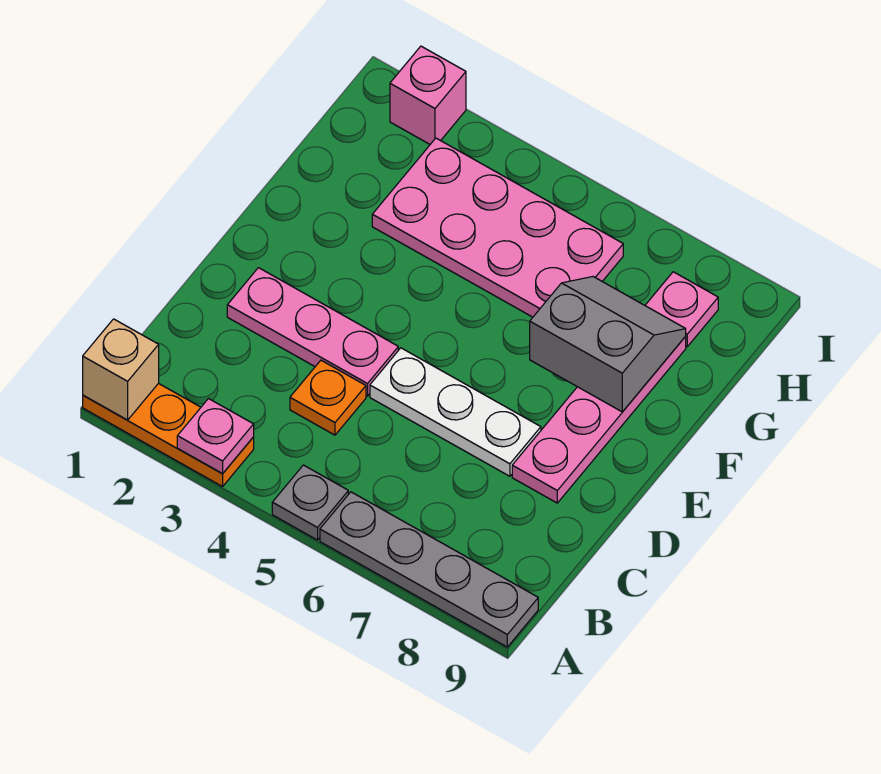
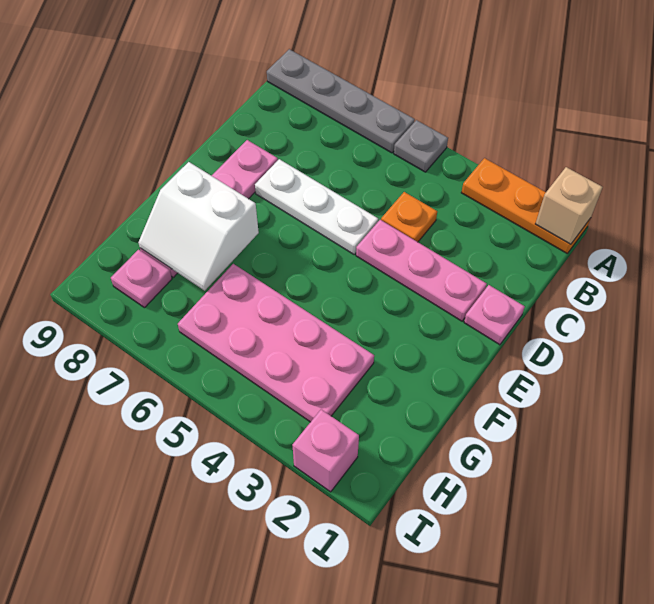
pink 1x1 plate [177,399,254,473] -> pink 1x1 plate moved to [464,285,525,345]
grey 2x2 slope [530,277,686,412] -> white 2x2 slope [138,162,259,291]

